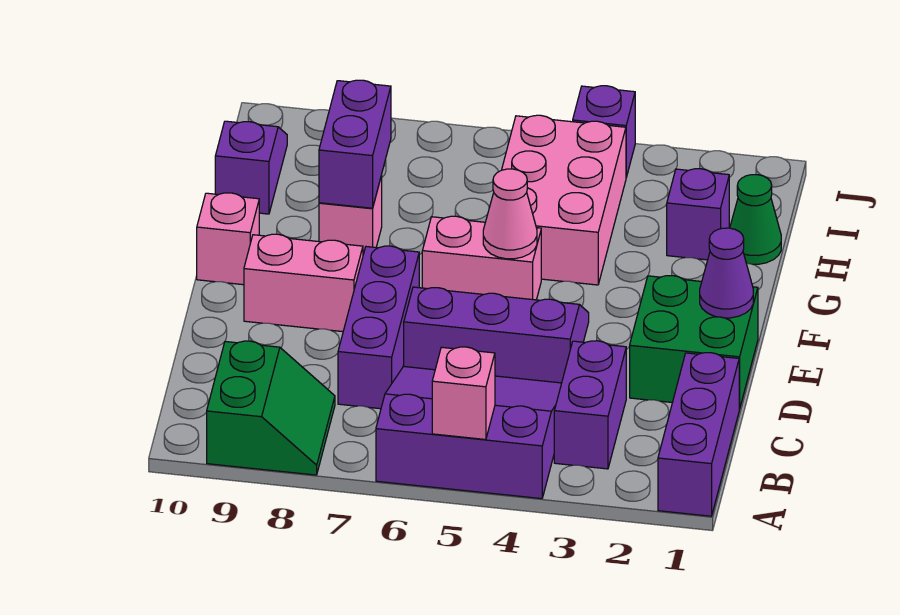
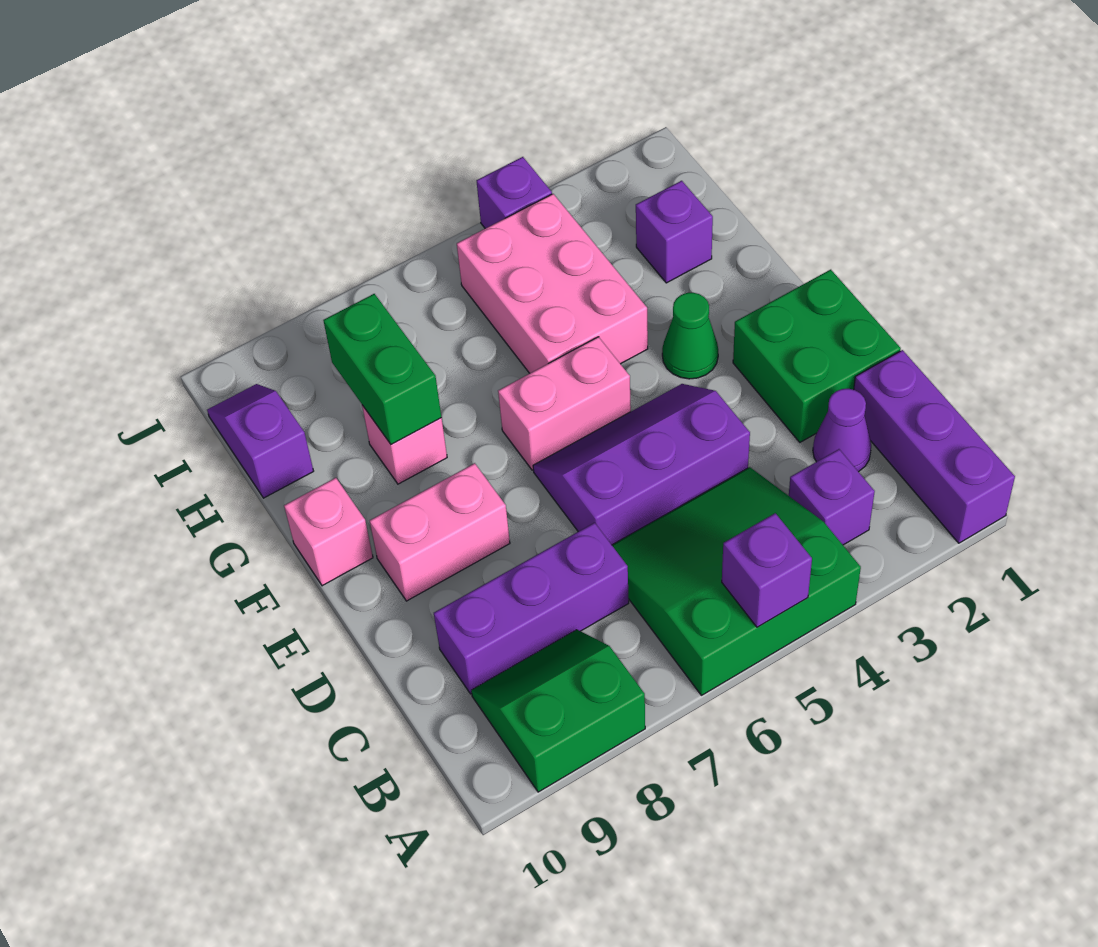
purple 3x3 slope [376,366,562,499] -> green 3x3 slope [612,467,861,695]
pink 1x1 brick [432,347,495,439] -> purple 1x1 brick [722,513,812,627]
green 2x2 slope [207,341,335,475] -> green 2x2 slope turned to [471,630,645,792]
purple 1x2 brick [554,341,626,469] -> purple 1x1 brick [789,449,875,545]
purple 1x3 brick [338,246,419,409] -> purple 1x3 brick turned to [434,523,629,694]
purple 1x1 cone [700,228,753,318] -> purple 1x1 cone moved to [813,389,871,472]
pink 1x1 cone [483,169,537,259] -> none
purple 1x2 brick [319,80,391,208] -> green 1x2 brick [323,294,441,445]
green 1x1 cone [730,175,781,264] -> green 1x1 cone moved to [662,293,718,379]

